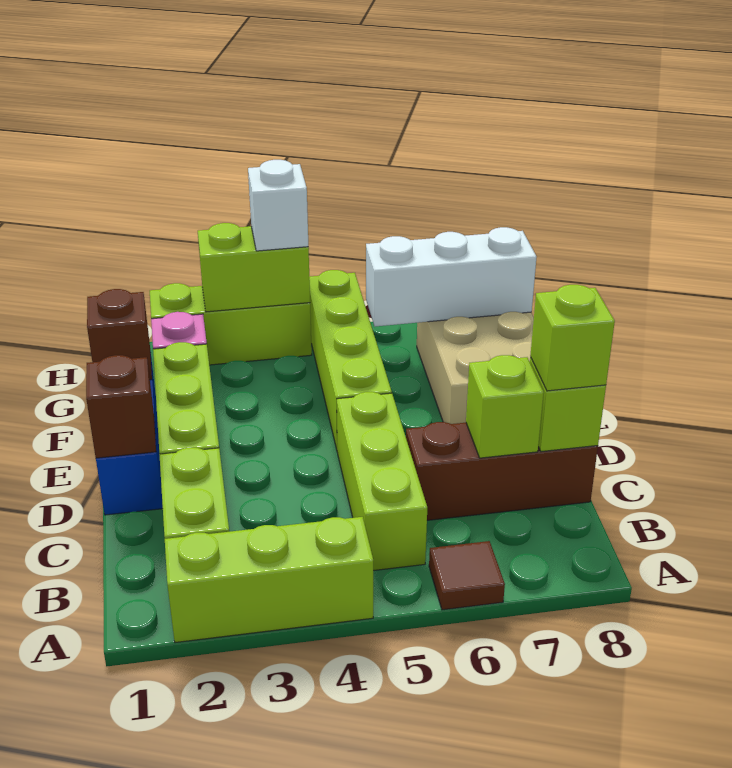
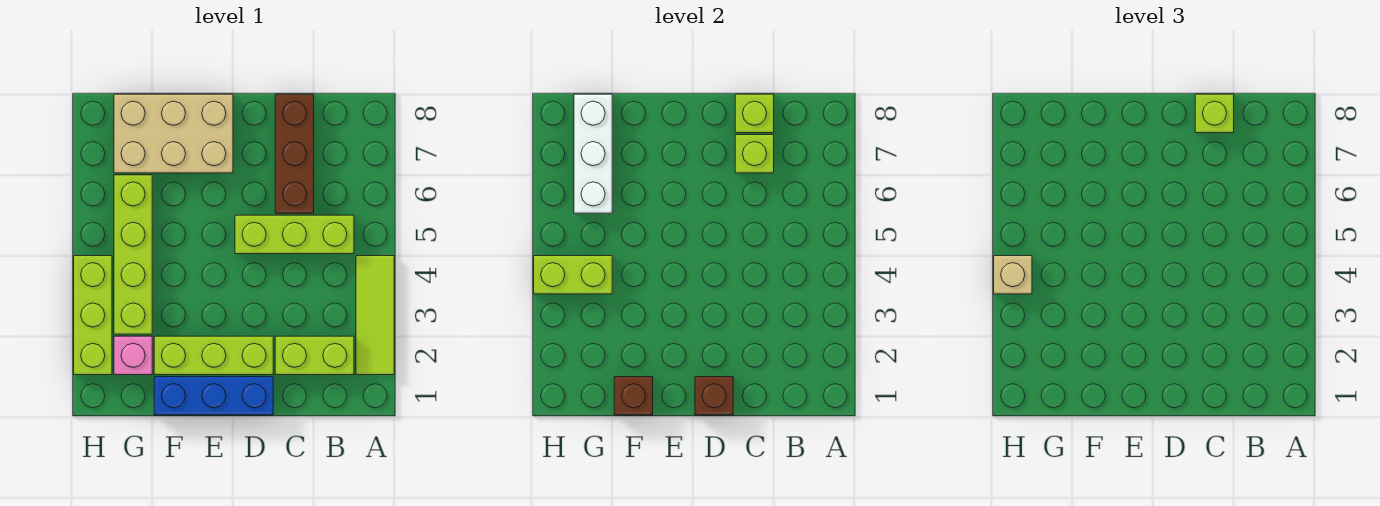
lime 1x3 brick [165,517,373,643] -> lime 1x3 tile [356,256,394,375]
brown 1x1 tile [429,541,505,610] -> none
lime 1x4 brick [309,270,392,449] -> lime 1x4 brick turned to [114,175,152,334]
lime 1x2 brick [198,223,310,312] -> lime 1x2 brick turned to [534,256,612,294]
white 1x1 brick [248,160,308,251] -> tan 1x1 brick [994,256,1032,294]

